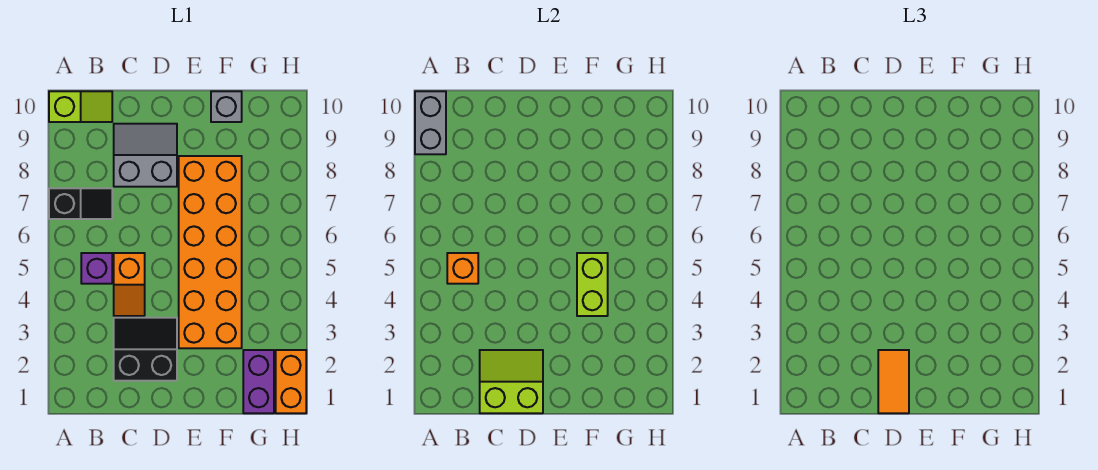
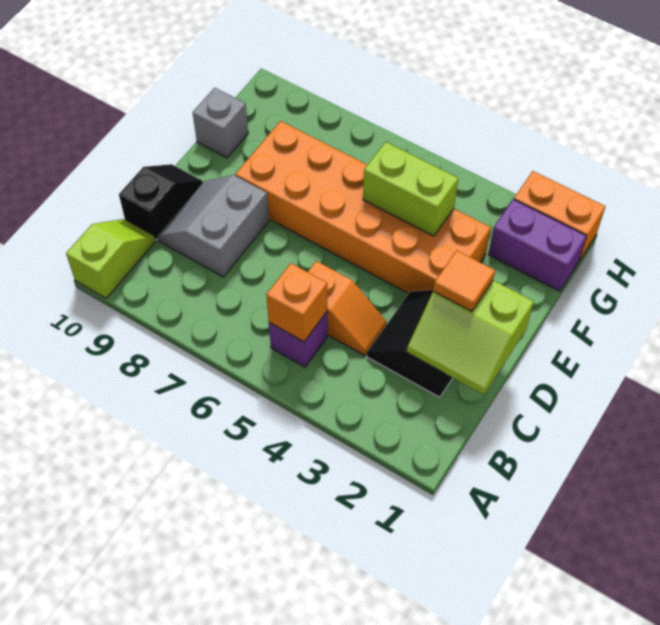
black 1x2 slope [49,188,112,219] -> black 1x2 slope moved to [119,164,203,240]
grey 1x2 brick [415,91,446,154] -> none
lime 2x2 slope [480,350,543,413] -> lime 2x2 slope turned to [407,280,534,394]
orange 1x2 tile [878,350,909,413] -> orange 1x1 tile [433,251,495,311]

